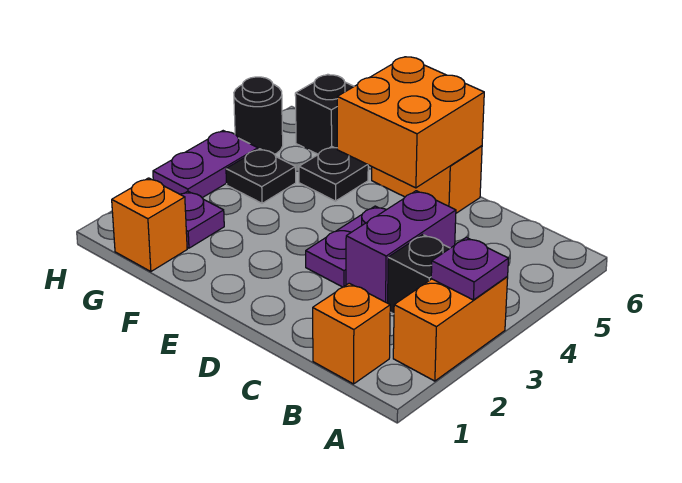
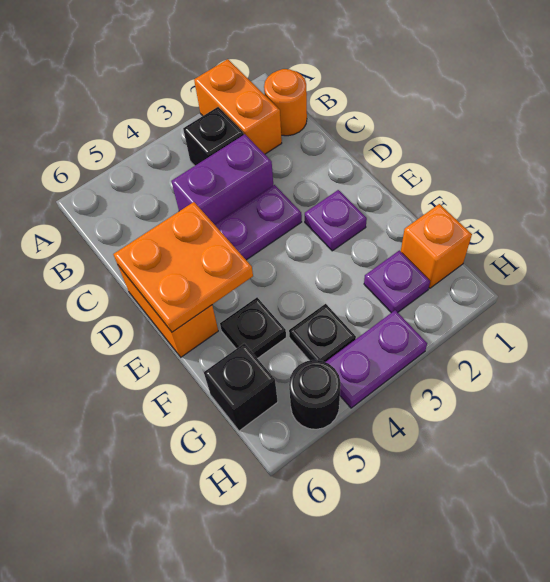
orange 1x2 brick [393,277,508,381] -> orange 1x2 brick turned to [194,59,282,154]
purple 1x1 plate [431,237,509,300] -> purple 1x1 plate moved to [305,190,367,251]
orange 1x1 brick [313,283,390,384] -> orange 1x1 round brick [264,69,307,136]
orange 2x2 brick [337,57,484,188] -> orange 2x2 plate [113,202,253,332]

